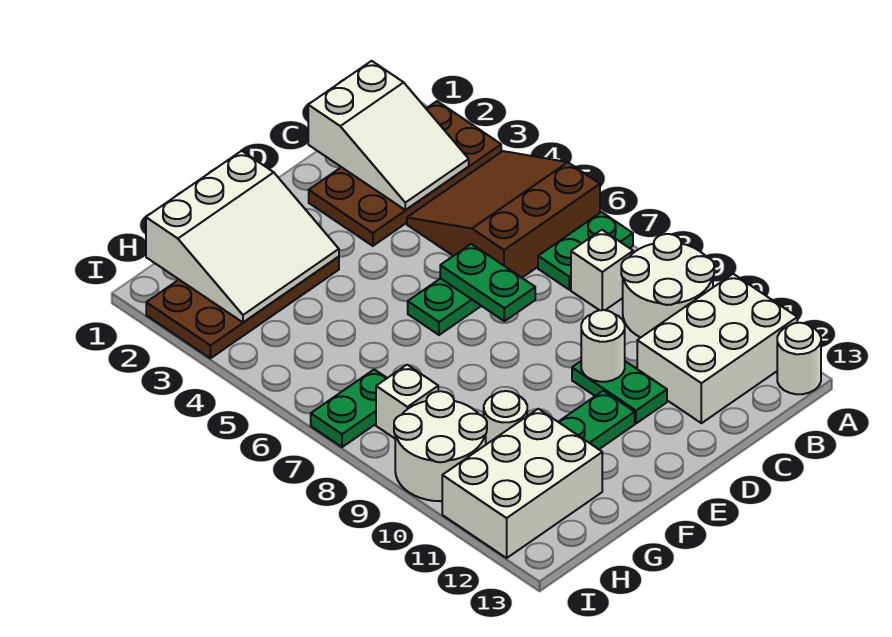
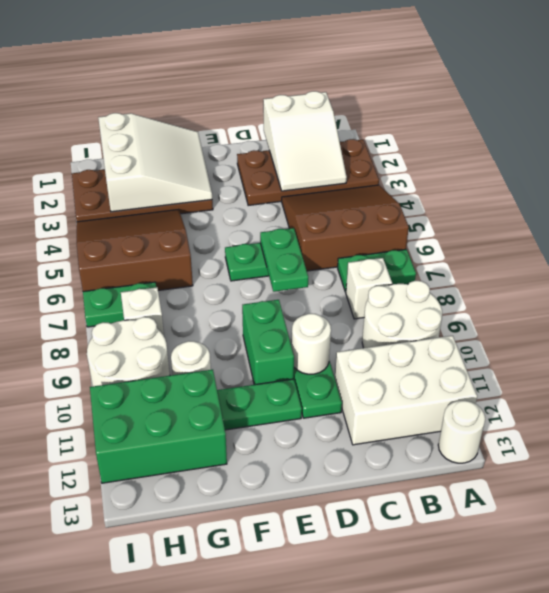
none -> green 1x2 brick [242,300,294,385]
white 3x3 slope [146,151,339,322] -> white 3x3 slope turned to [98,113,212,212]
none -> brown 3x3 slope [77,209,193,291]
white 2x3 brick [442,409,602,558] -> green 2x3 brick [90,370,227,483]

